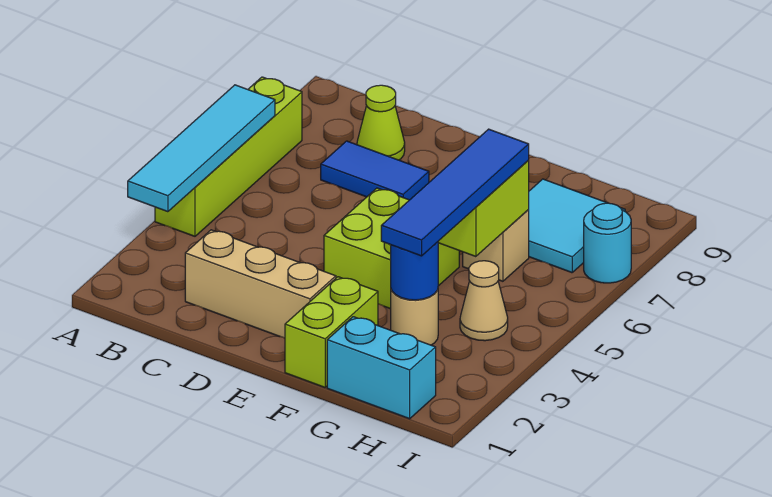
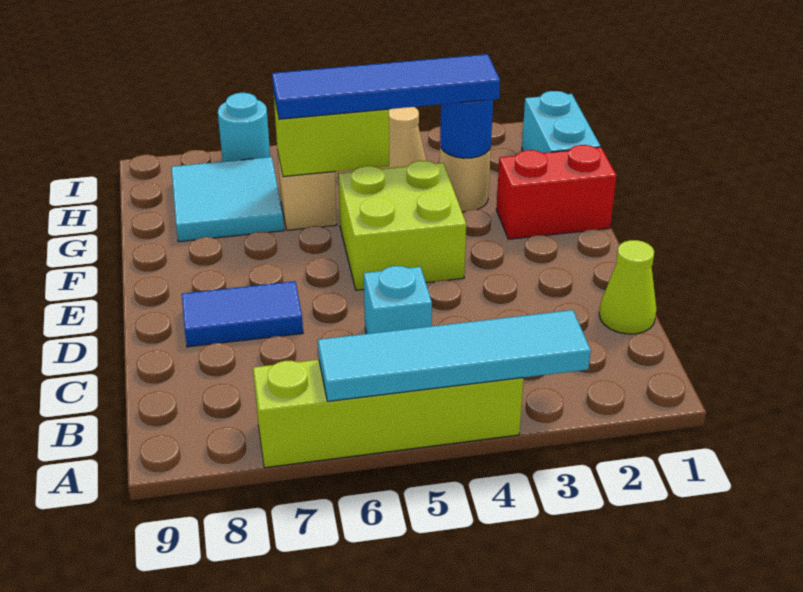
tan 1x3 brick [185,230,336,338] -> none
none -> cyan 1x1 brick [364,266,432,334]
blue 1x2 tile [321,141,429,200] -> blue 1x2 tile turned to [182,281,303,347]
lime 1x1 cone [357,85,405,160] -> lime 1x1 cone moved to [599,240,657,334]
lime 1x2 brick [285,277,378,387] -> red 1x2 brick [496,145,617,239]

